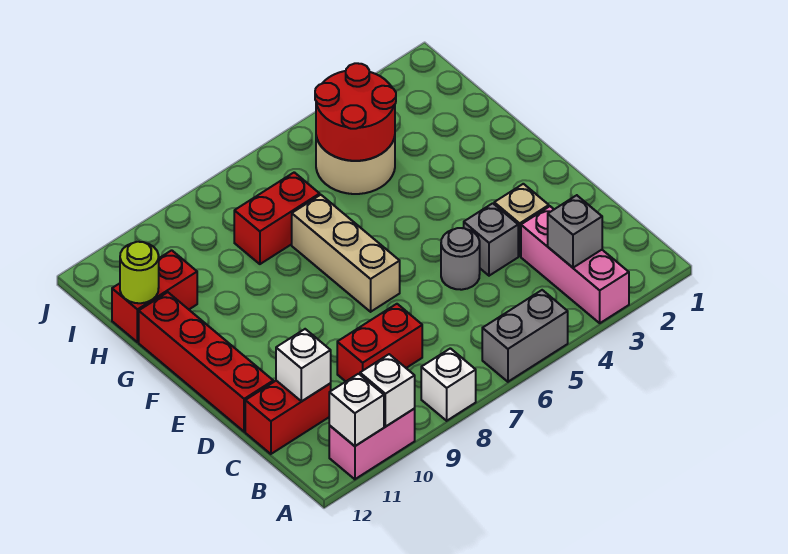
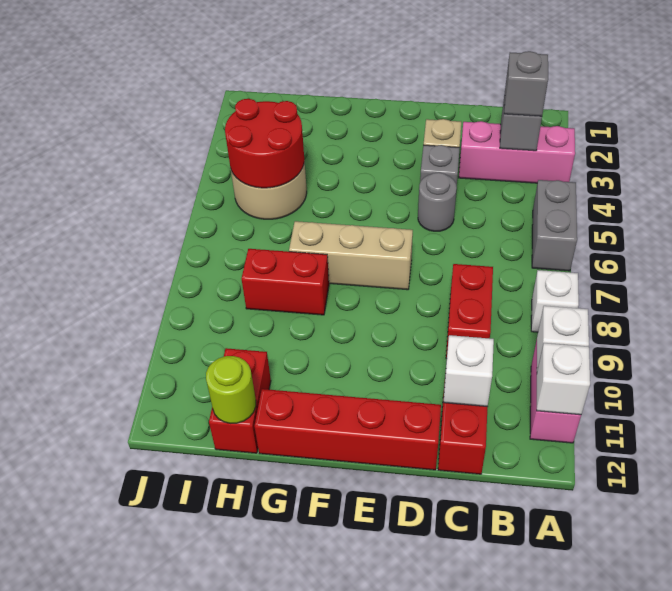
none -> grey 1x1 brick [504,51,548,116]
red 1x2 brick [234,172,320,264] -> red 1x2 brick turned to [242,249,329,315]

